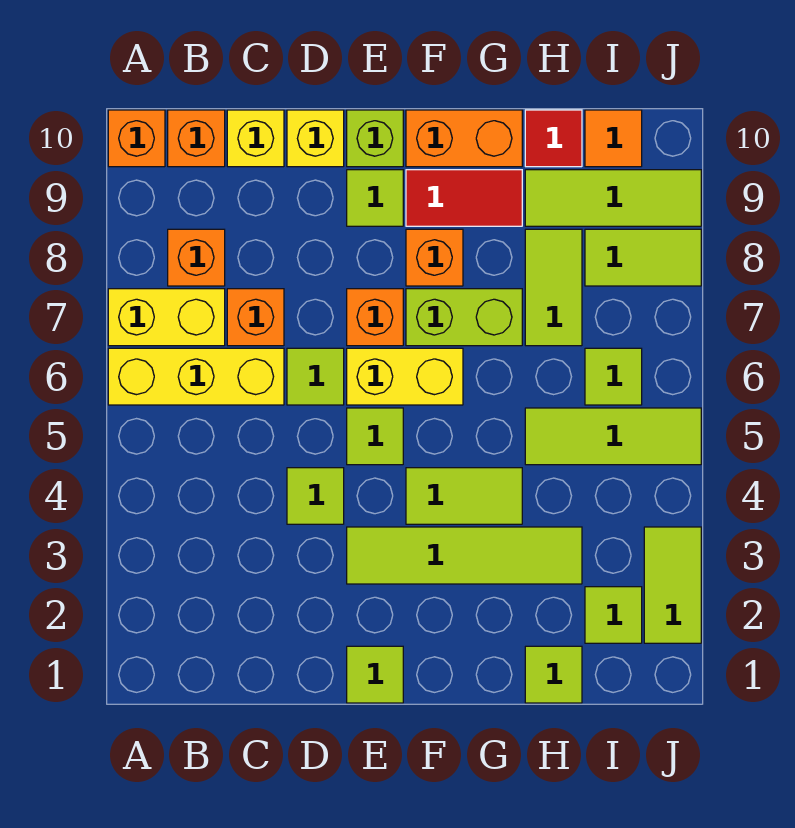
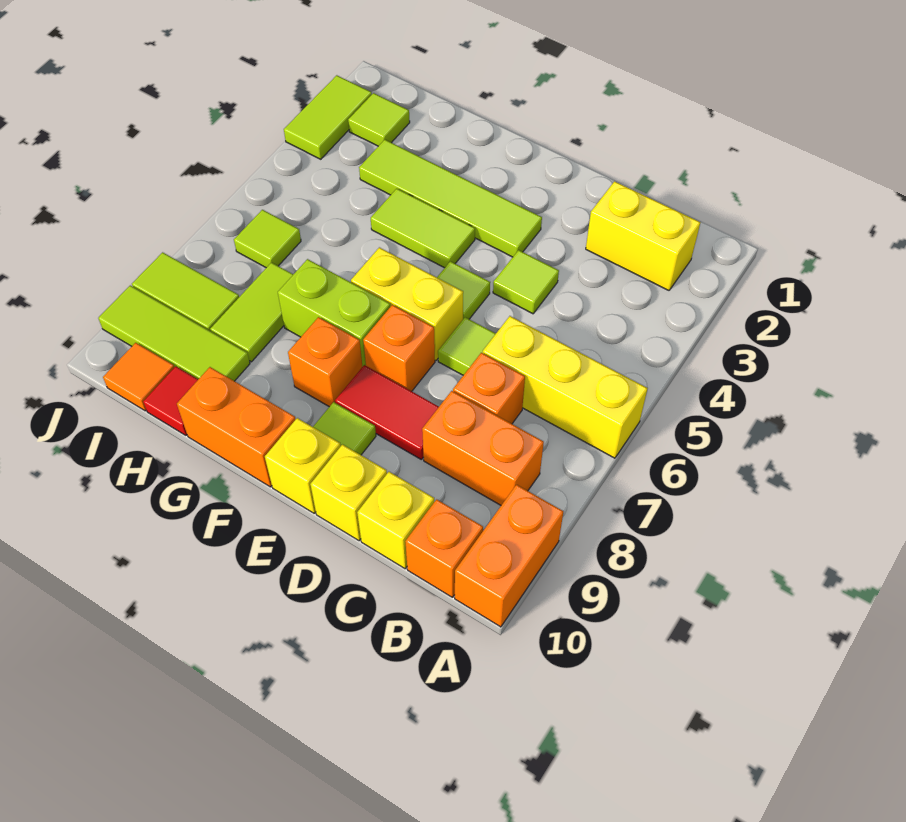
yellow 1x2 brick [108,289,225,346] -> yellow 1x2 brick moved to [586,181,700,290]
orange 1x1 brick [108,110,165,167] -> orange 1x2 brick [455,485,563,627]
orange 1x1 brick [168,229,225,286] -> orange 1x2 brick [422,391,544,505]
lime 1x1 tile [347,646,403,703] -> none
lime 1x1 brick [347,110,403,167] -> yellow 1x1 brick [265,418,341,513]
red 1x2 tile [406,170,522,226] -> red 1x2 tile moved to [335,365,439,459]
lime 1x1 tile [525,646,582,703] -> none
lime 1x3 tile [525,408,701,465] -> none

